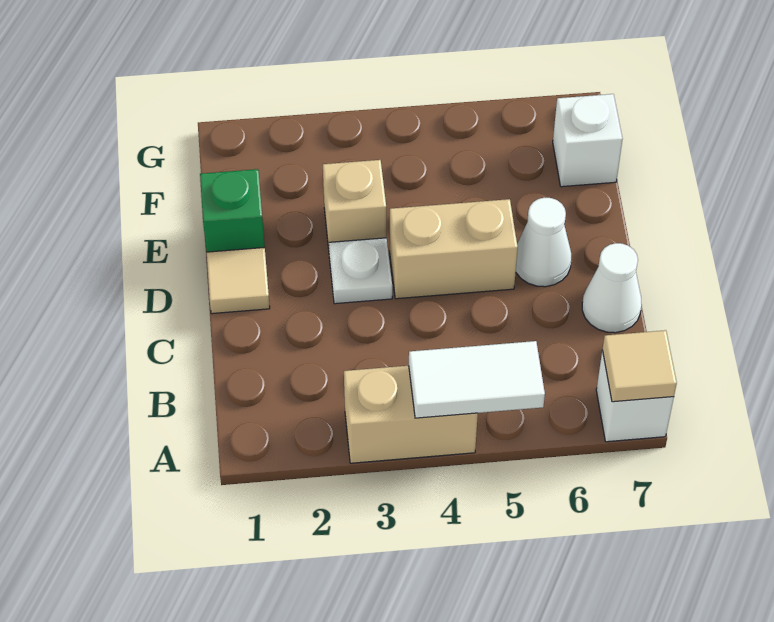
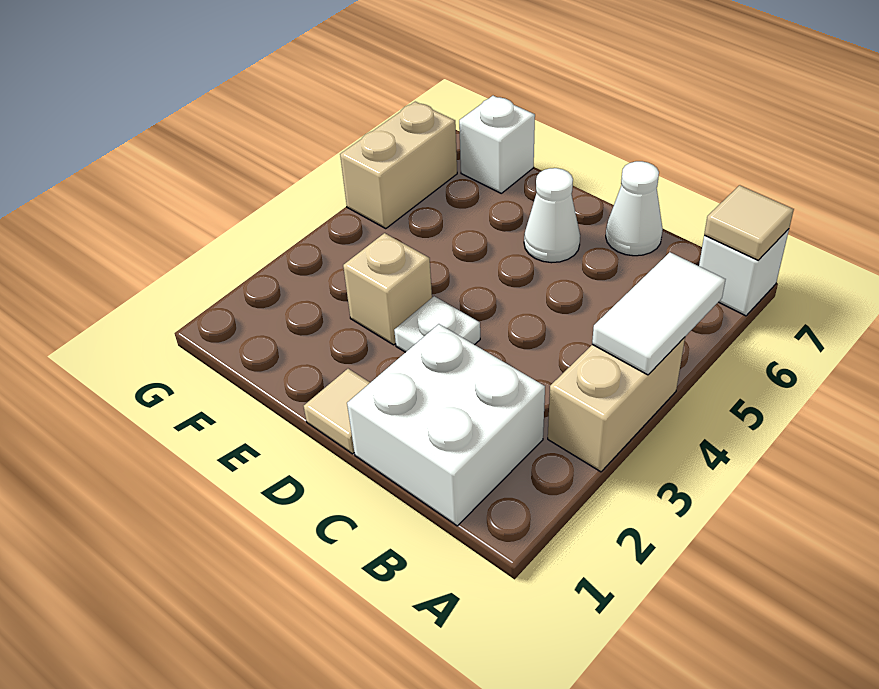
none -> white 2x2 brick [347,324,545,526]
tan 1x2 brick [390,199,518,299] -> tan 1x2 brick moved to [340,102,457,229]
green 1x1 brick [200,169,265,252] -> none

